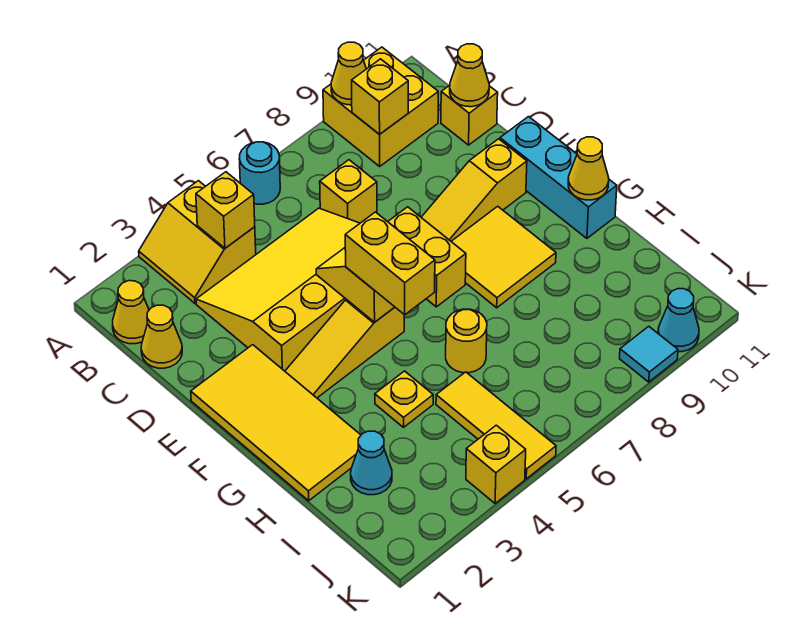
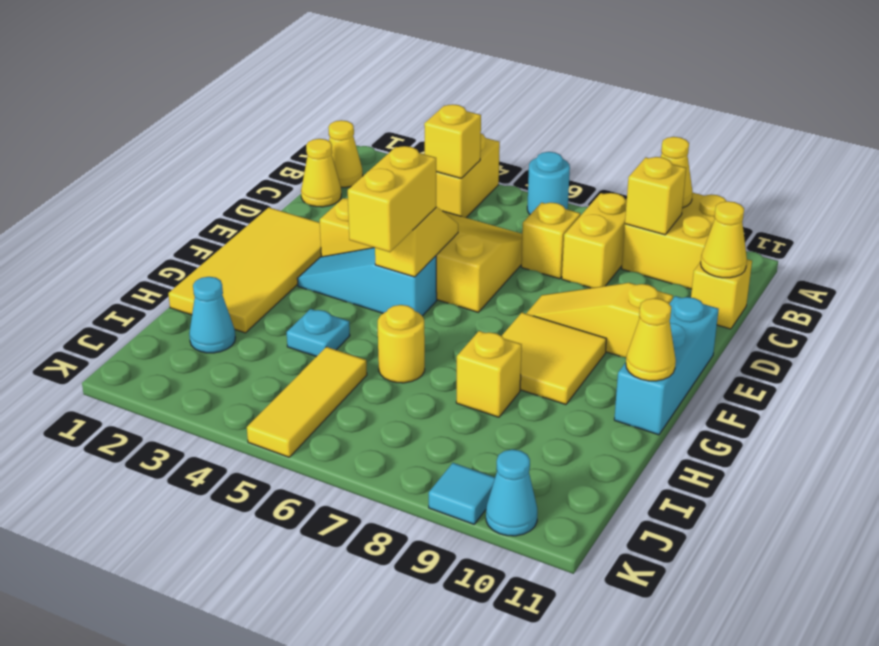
yellow 1x2 brick [388,207,466,307] -> yellow 1x2 brick moved to [562,193,627,288]
yellow 1x3 slope [285,299,404,398] -> cyan 1x3 slope [297,248,437,316]
yellow 1x1 plate [375,371,433,427] -> cyan 1x1 plate [287,309,350,357]
yellow 1x1 brick [466,425,526,503] -> yellow 1x1 brick moved to [456,331,522,417]

